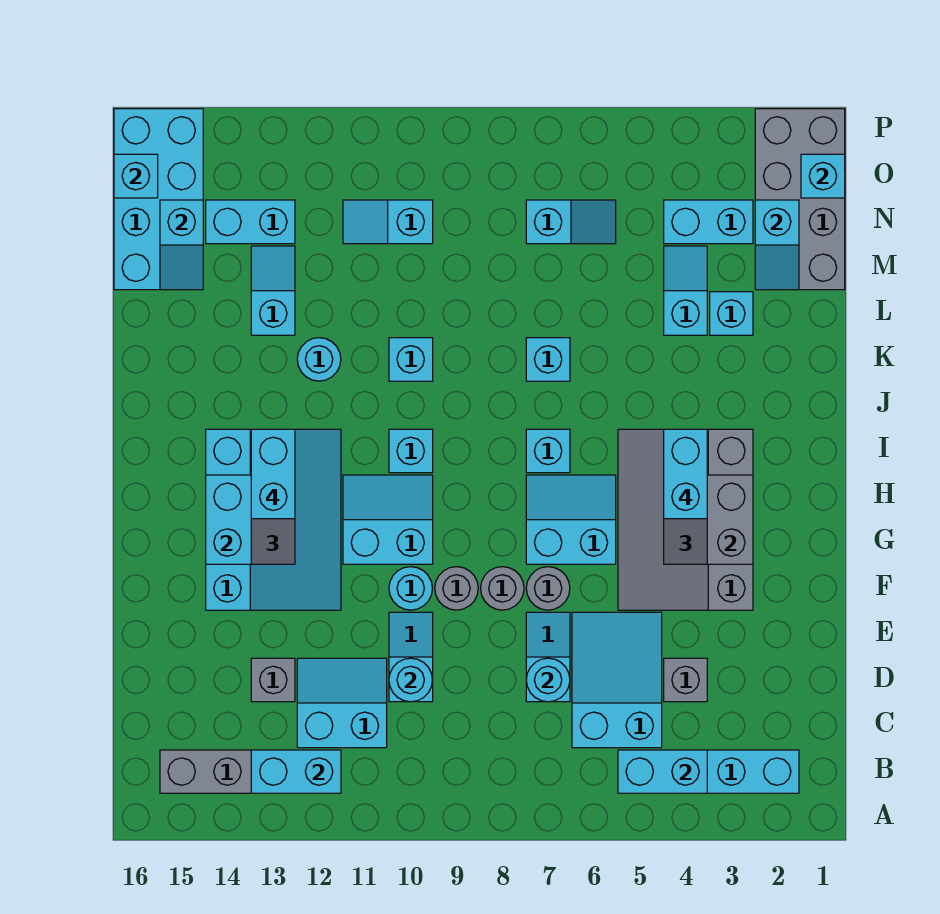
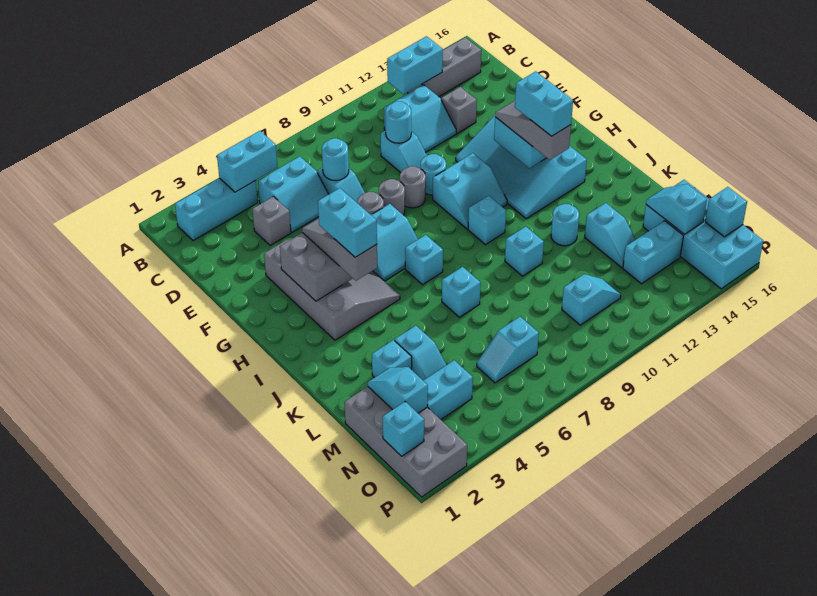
cyan 2x3 slope [572,612,662,748] -> cyan 2x2 slope [258,156,329,232]

